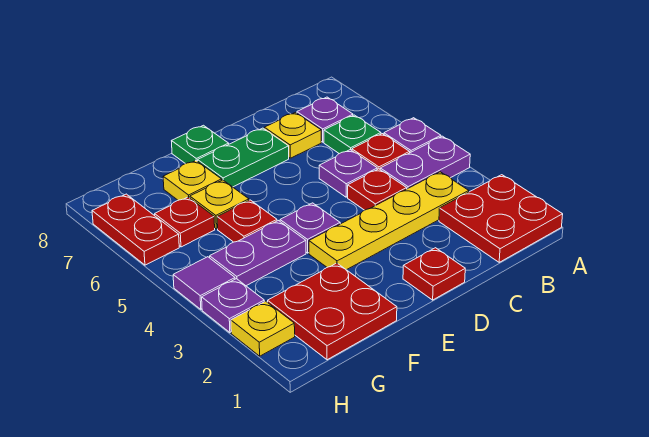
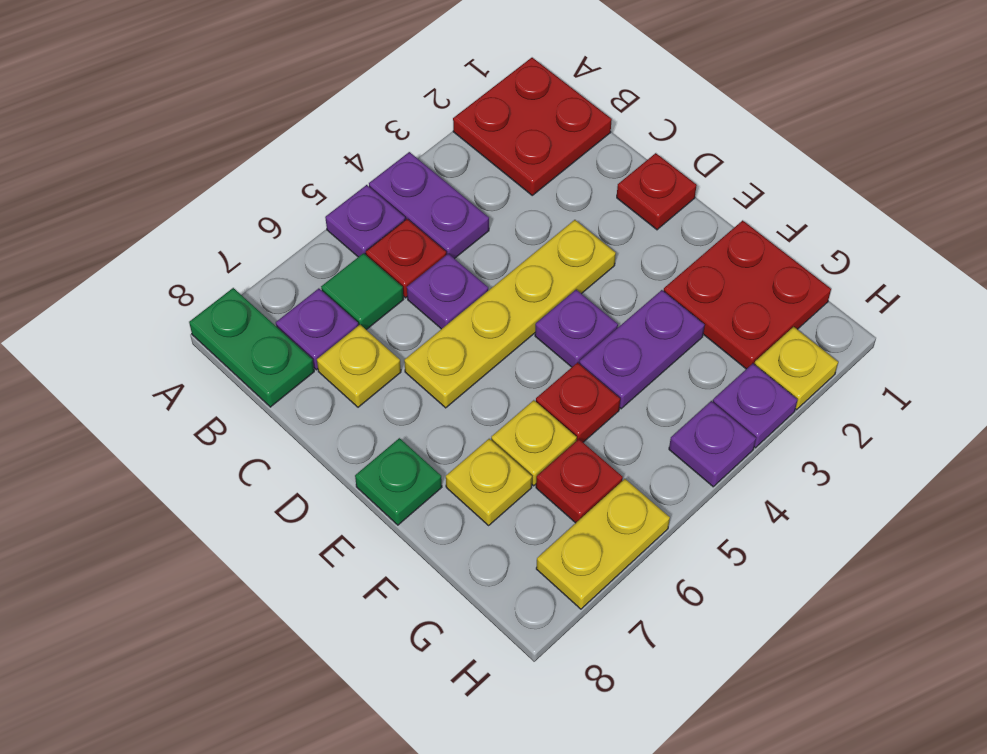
yellow 1x4 plate [309,172,469,270] -> yellow 1x4 plate turned to [404,220,616,408]
green 1x1 plate [324,115,381,154] -> green 1x1 tile [321,253,404,330]
red 1x1 plate [348,169,407,210] -> none
green 1x2 plate [198,128,289,187] -> green 1x2 plate moved to [189,288,314,407]
purple 1x2 plate [210,221,306,286] -> purple 1x2 plate turned to [579,290,705,409]
purple 1x1 tile [173,257,235,309] -> purple 1x1 plate [669,401,756,487]
red 1x2 plate [92,194,179,265] -> yellow 1x2 plate [536,479,670,609]

